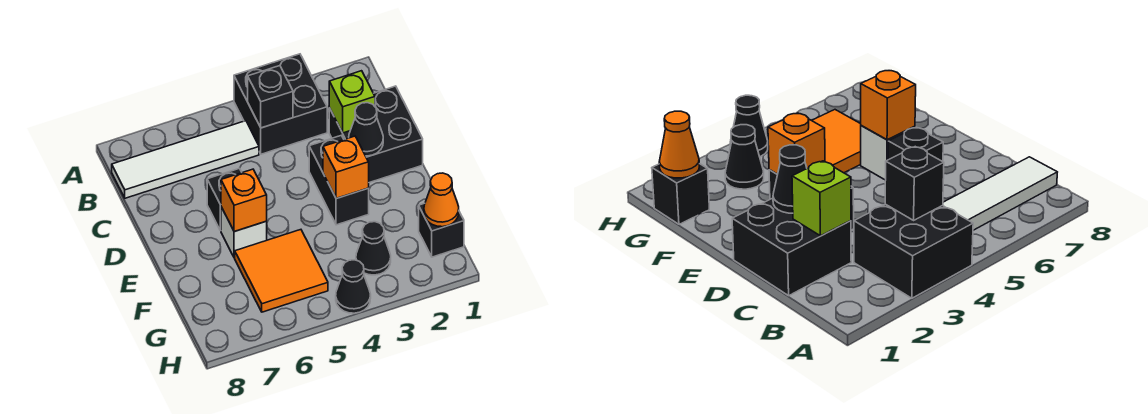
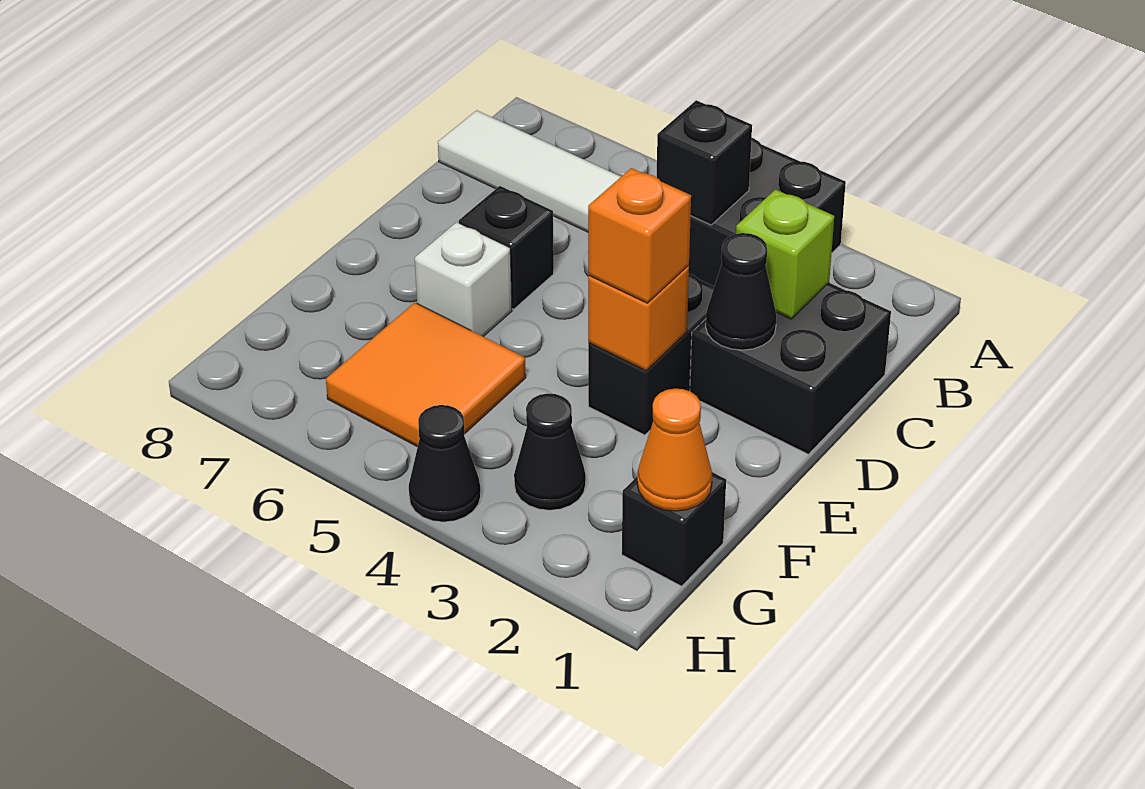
orange 1x1 brick [221,169,267,232] -> orange 1x1 brick moved to [588,168,691,303]

